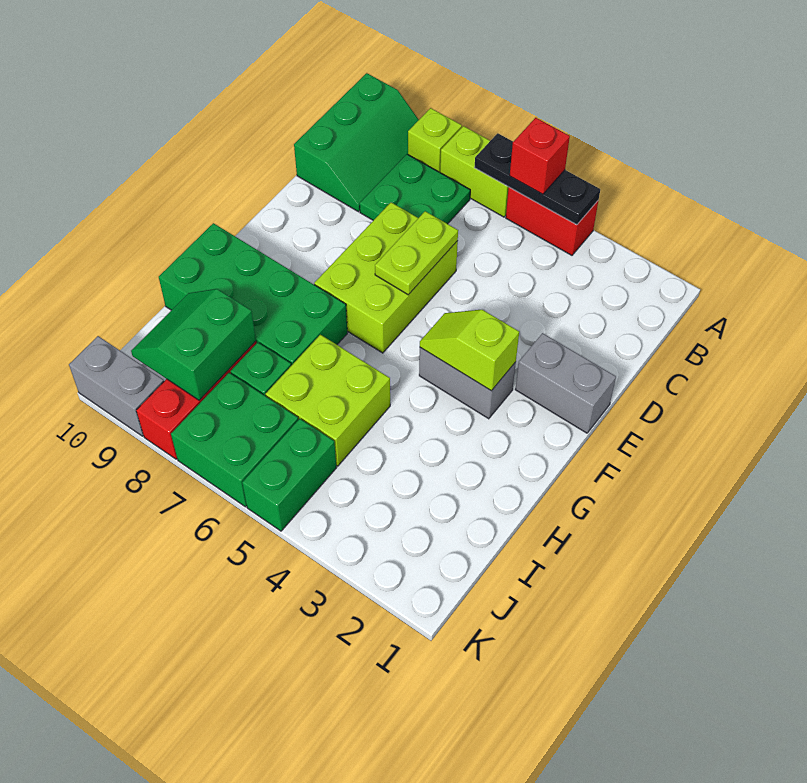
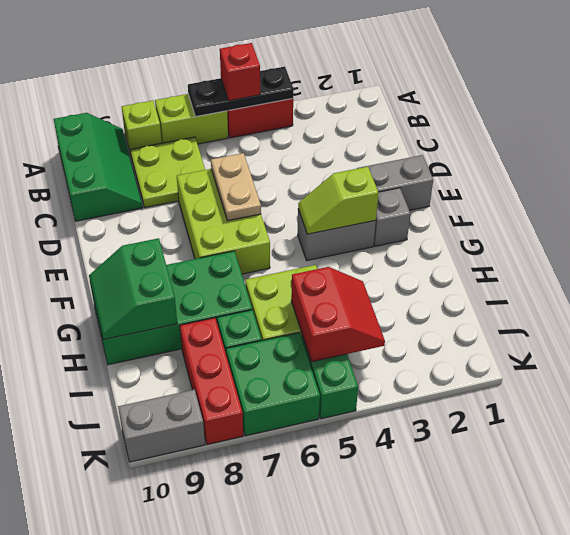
green 2x2 plate [360,154,470,224] -> lime 2x2 plate [130,137,205,208]
lime 1x2 plate [375,211,458,295] -> tan 1x2 plate [211,153,261,221]
none -> grey 1x1 brick [374,188,410,246]
none -> red 2x2 slope [291,267,385,362]
green 2x2 slope [131,289,256,400] -> green 2x2 slope moved to [89,238,177,340]

